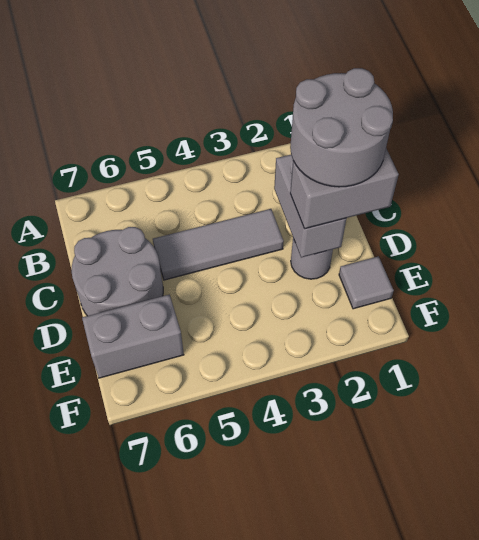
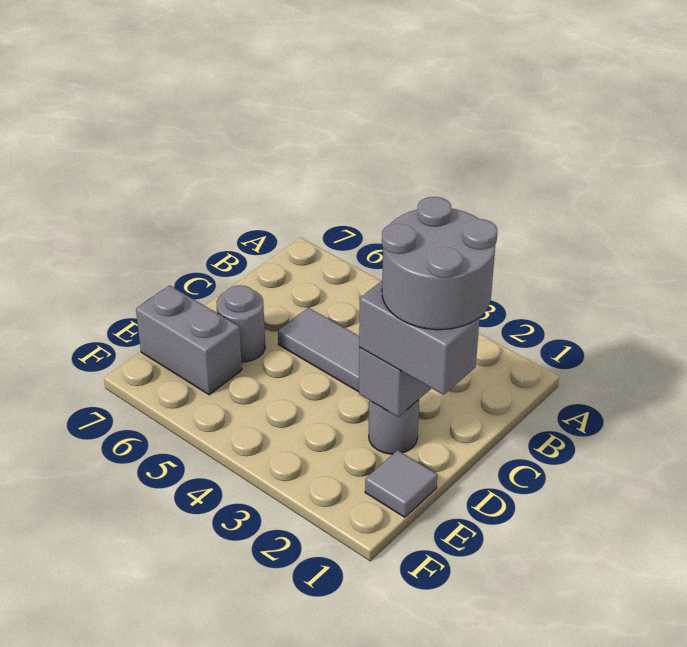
grey 2x2 round brick [72,227,163,316] -> grey 1x1 round brick [217,285,265,362]

